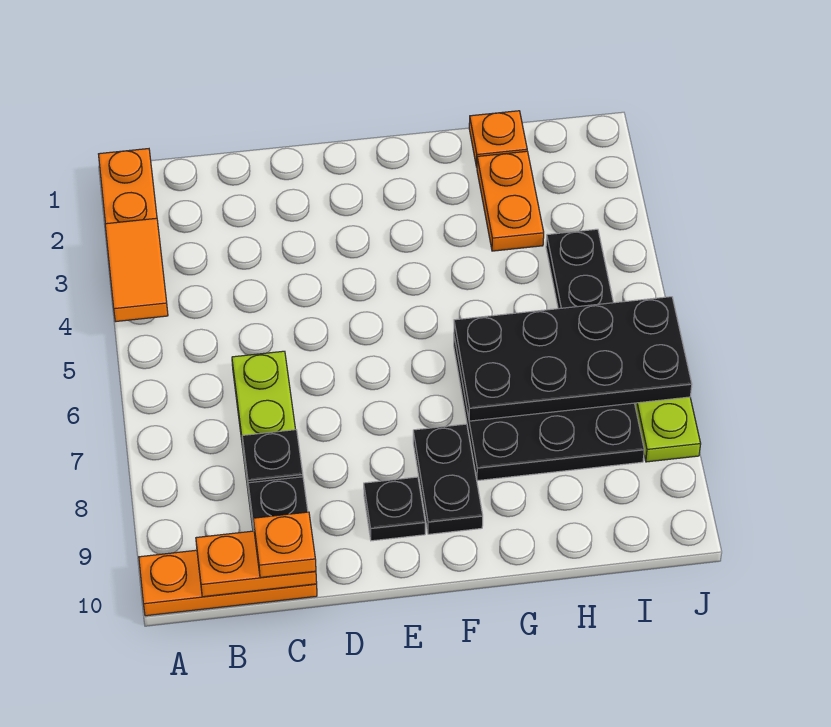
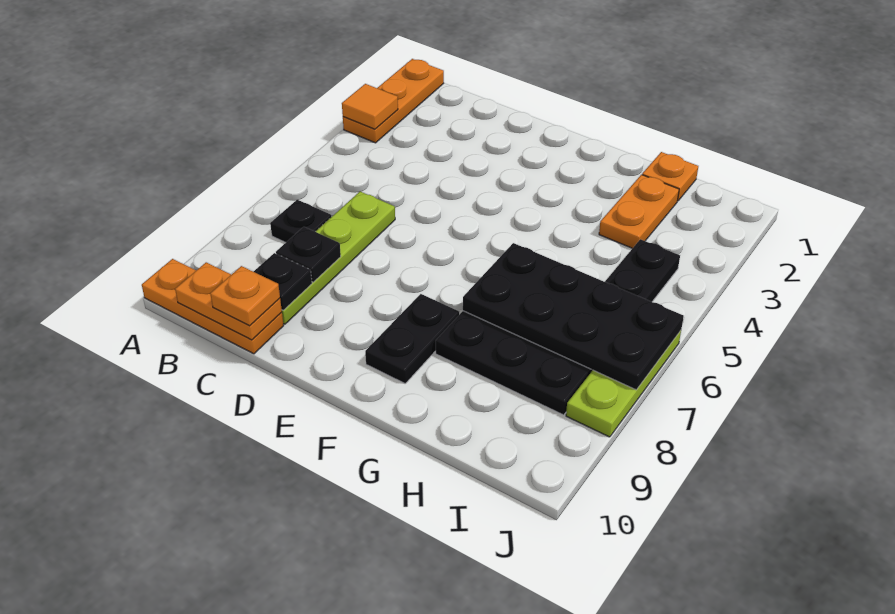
orange 1x2 tile [105,218,168,322] -> orange 1x1 tile [342,84,398,129]
black 1x1 plate [364,477,425,541] -> black 1x1 plate moved to [270,200,332,243]

